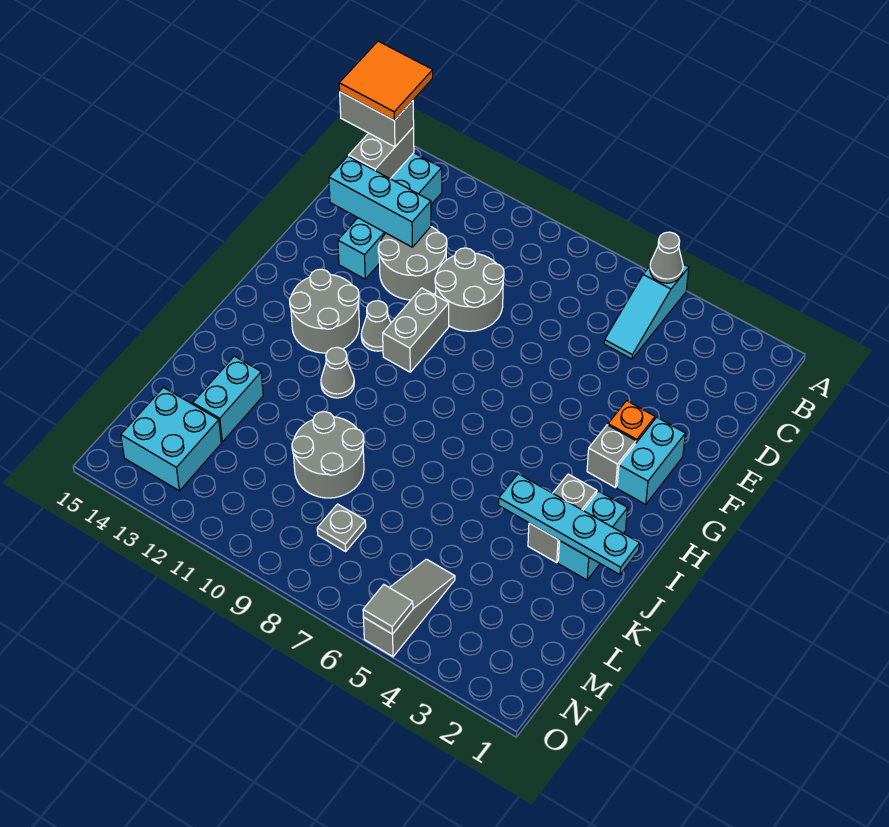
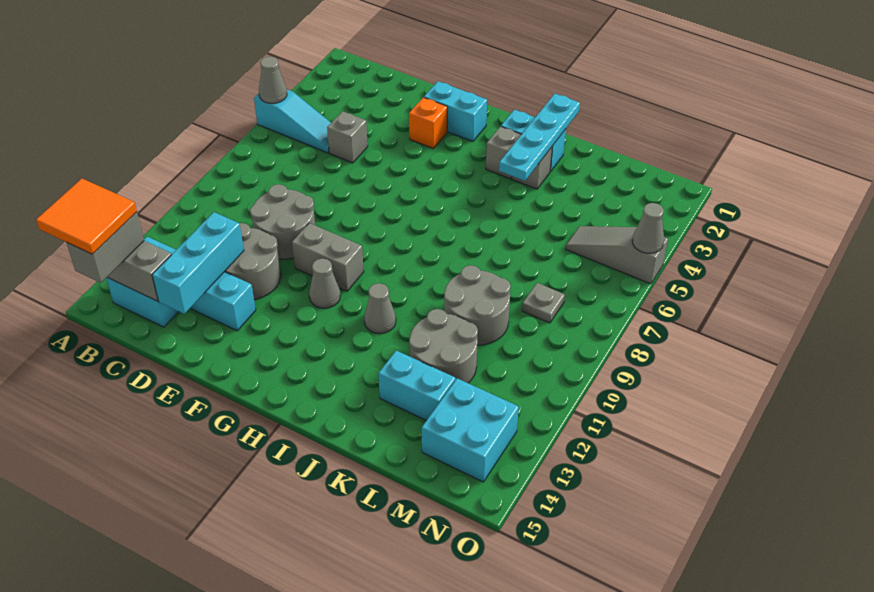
grey 1x1 brick [587,425,636,488] -> grey 1x1 brick moved to [327,111,368,163]
grey 2x2 round brick [290,269,359,353] -> grey 2x2 round brick moved to [409,309,478,383]
grey 1x1 tile [363,585,413,634] -> grey 1x1 cone [632,203,664,253]

